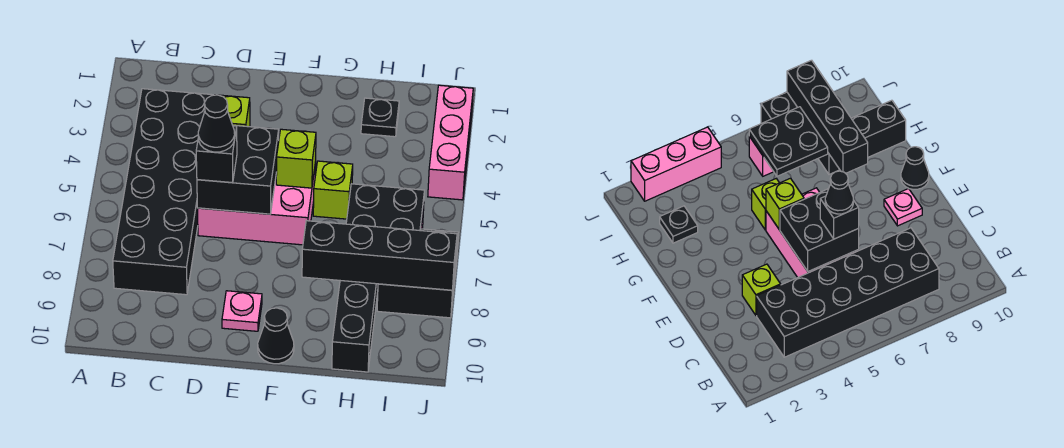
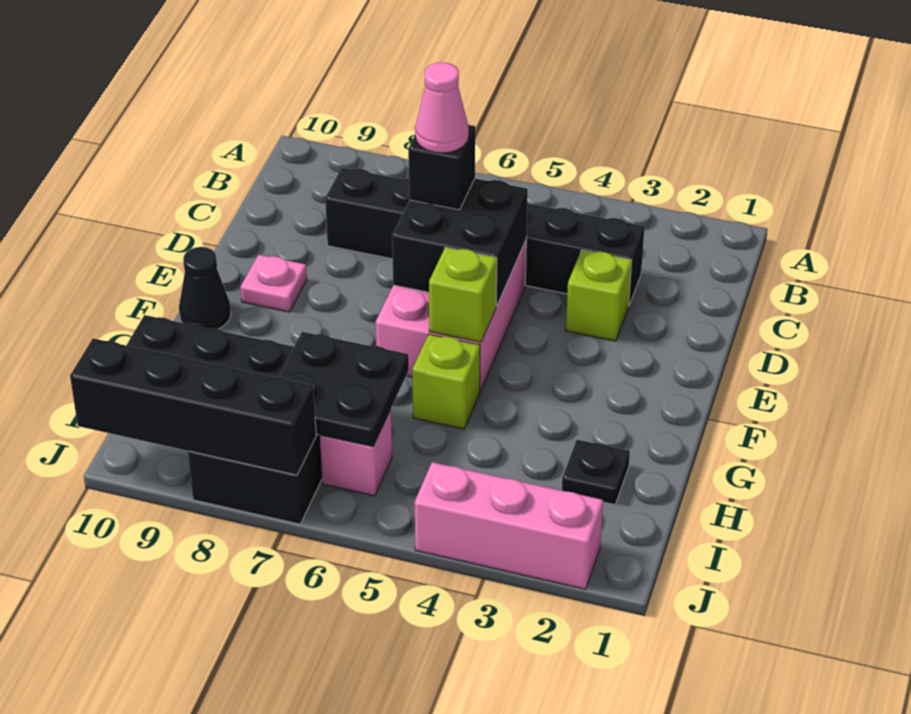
black 2x6 brick [113,89,213,295] -> black 1x6 brick [325,168,645,305]
black 1x1 cone [198,95,235,152] -> pink 1x1 cone [415,62,469,153]
black 1x4 brick [302,221,457,290] -> black 1x4 brick turned to [70,339,316,475]

